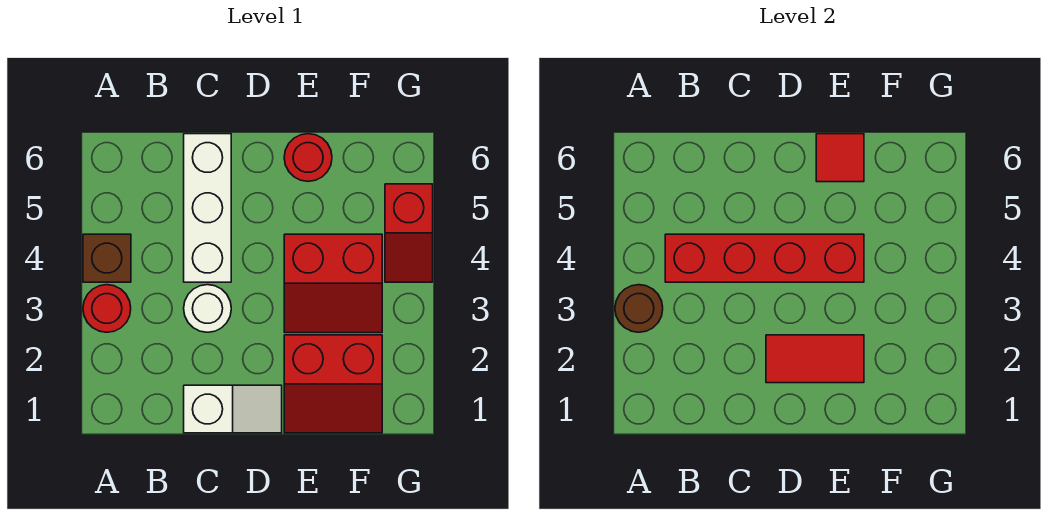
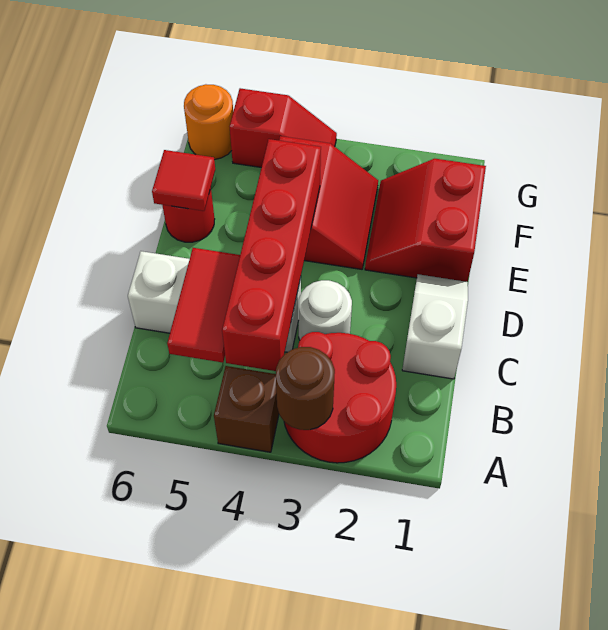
red 1x1 round brick [83,285,131,332] -> red 2x2 round brick [284,332,396,463]
red 1x2 tile [766,335,864,383] -> red 1x2 tile moved to [167,248,240,363]
red 2x2 slope [284,335,382,433] -> red 2x2 slope turned to [365,159,486,282]
none -> orange 1x1 round brick [184,84,233,160]

